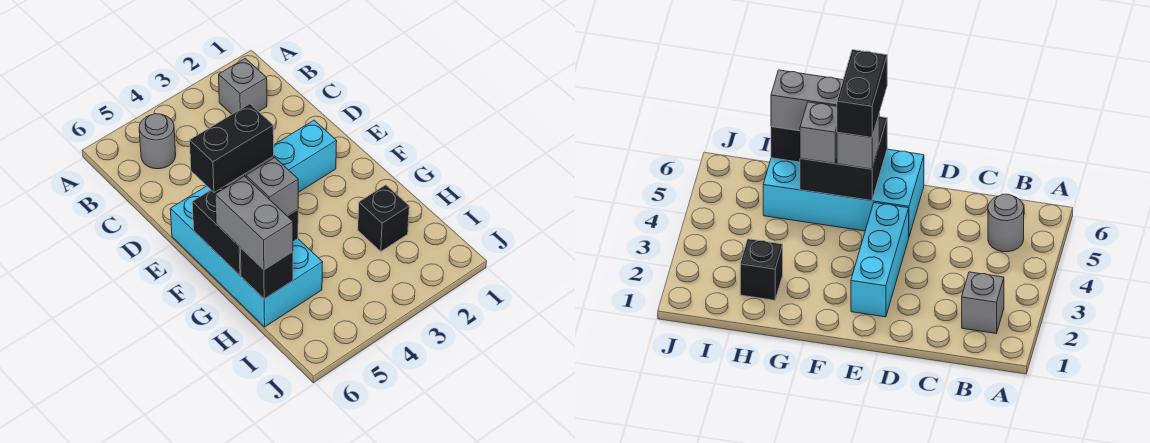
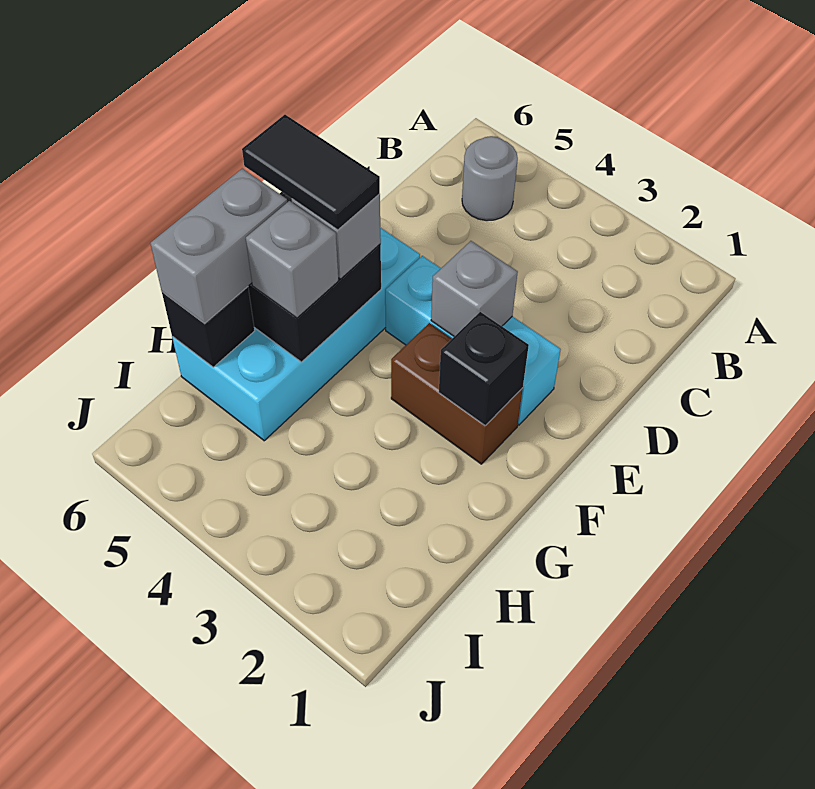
grey 1x1 brick [219,58,267,114] -> grey 1x1 brick moved to [431,241,518,337]
none -> brown 1x2 brick [391,323,523,464]
black 1x2 brick [190,104,274,192] -> black 1x2 tile [242,115,380,230]
black 1x1 brick [358,185,409,251] -> black 1x1 brick moved to [439,312,529,426]

